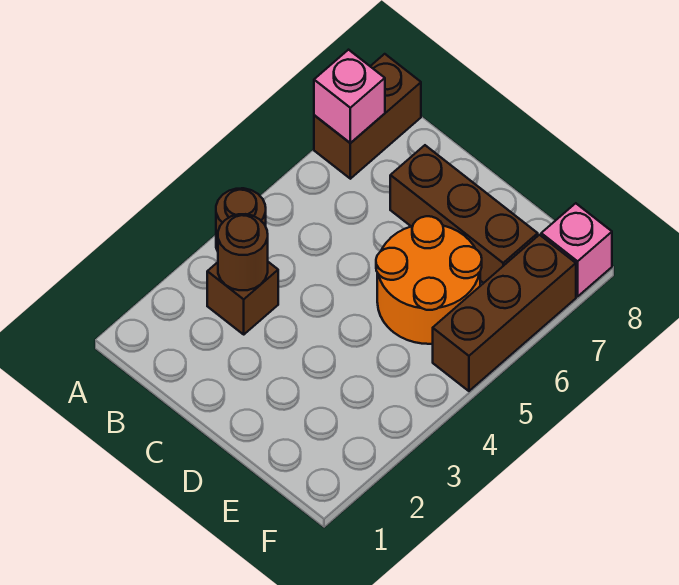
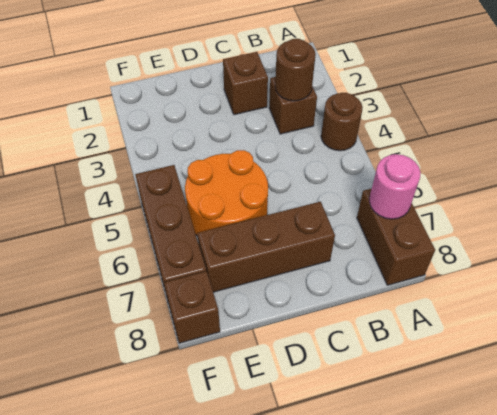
pink 1x1 brick [314,50,385,143] -> pink 1x1 round brick [369,154,421,219]
none -> brown 1x1 brick [223,52,268,115]
pink 1x1 brick [541,203,612,297] -> brown 1x1 brick [164,271,220,343]

